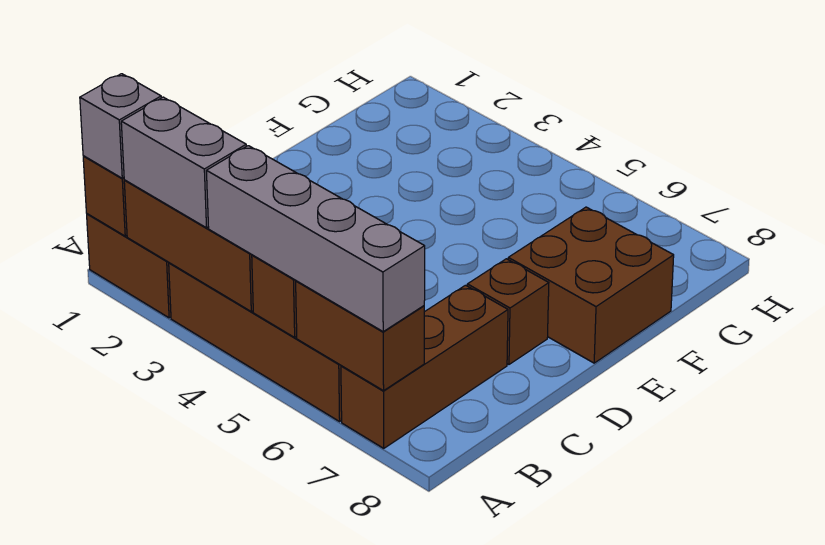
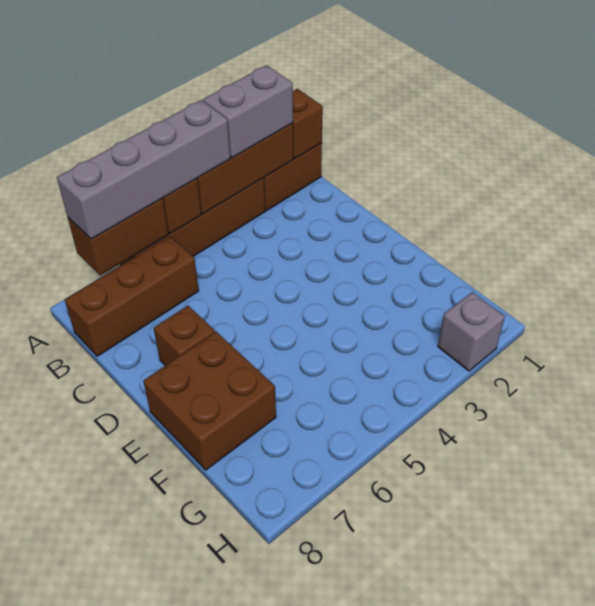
grey 1x1 brick [80,74,161,178] -> grey 1x1 brick moved to [438,292,505,371]
brown 1x3 brick [341,285,508,448] -> brown 1x3 brick turned to [65,236,199,356]

